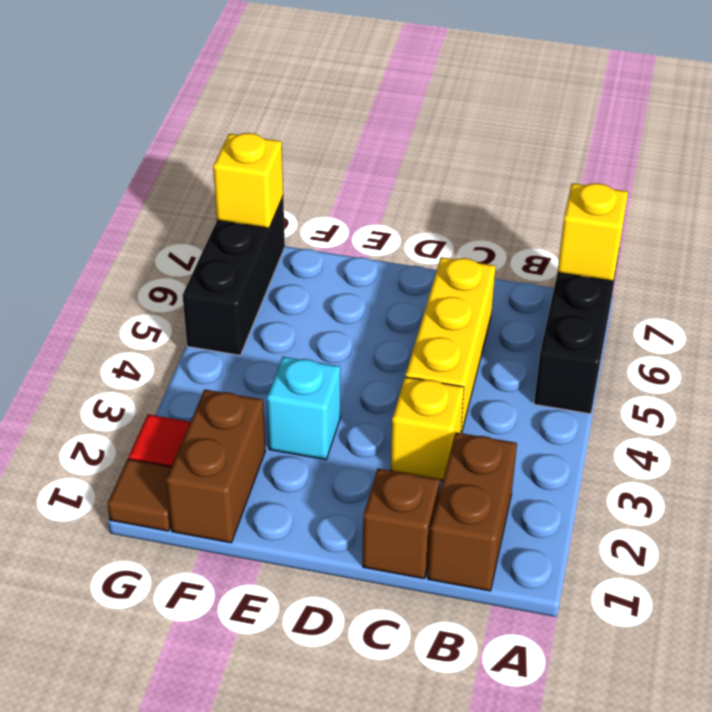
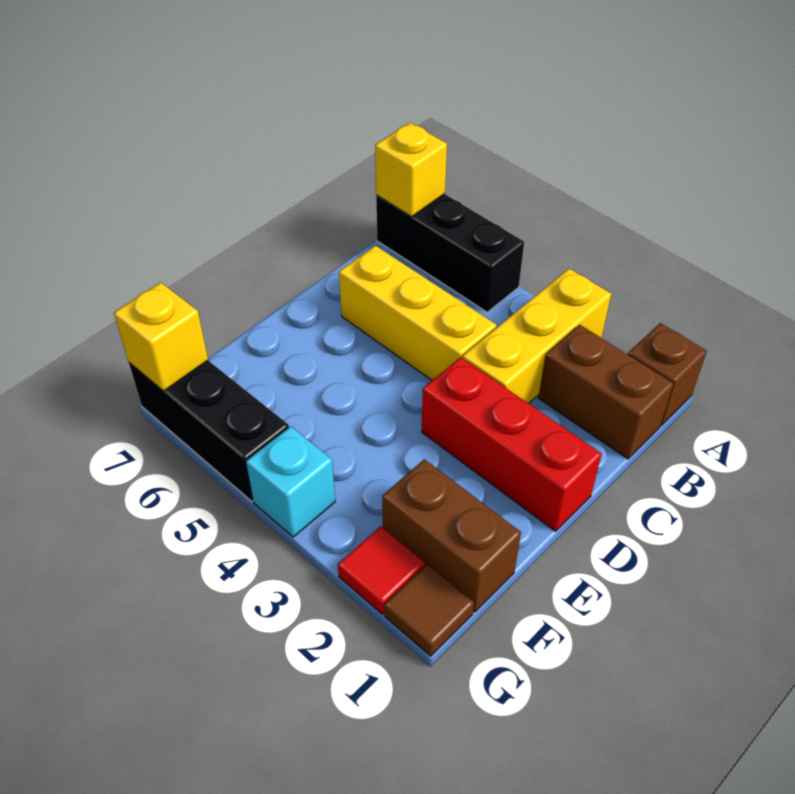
brown 1x1 brick [363,469,440,579] -> brown 1x1 brick moved to [628,323,707,425]
yellow 1x1 brick [391,377,464,480] -> yellow 1x3 brick [462,269,611,403]
none -> red 1x3 brick [422,357,602,531]
cyan 1x1 brick [267,357,340,460] -> cyan 1x1 brick moved to [246,426,335,537]

